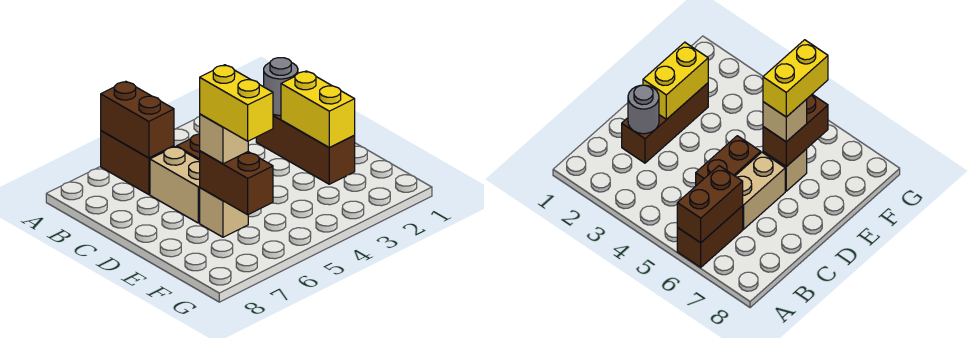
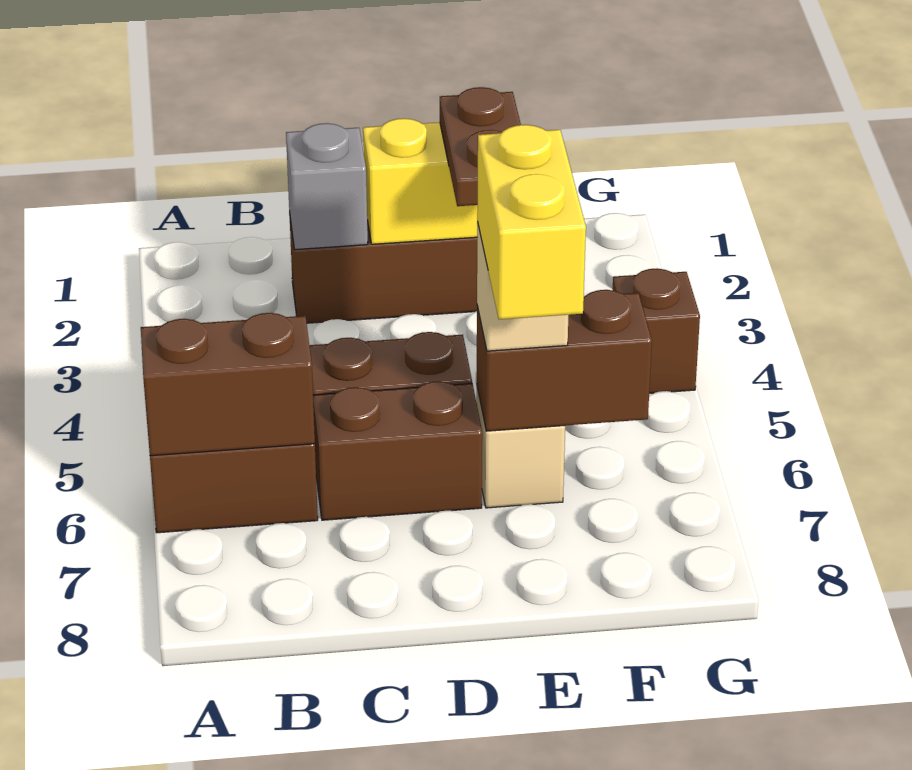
grey 1x1 round brick [264,58,298,115] -> grey 1x1 brick [286,123,368,250]
tan 1x2 brick [150,147,200,223] -> brown 1x2 brick [313,381,482,520]
none -> brown 1x2 plate [440,87,521,206]
yellow 1x2 brick [200,65,273,141] -> yellow 1x2 brick turned to [477,125,586,319]
none -> brown 1x1 brick [613,269,700,393]

